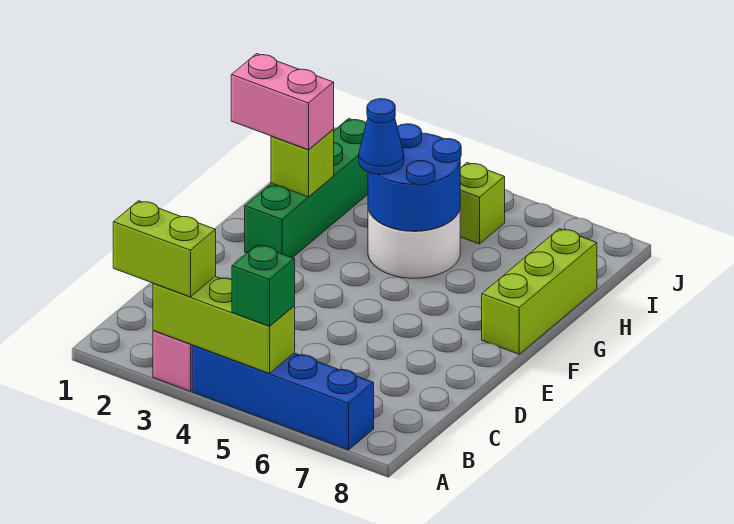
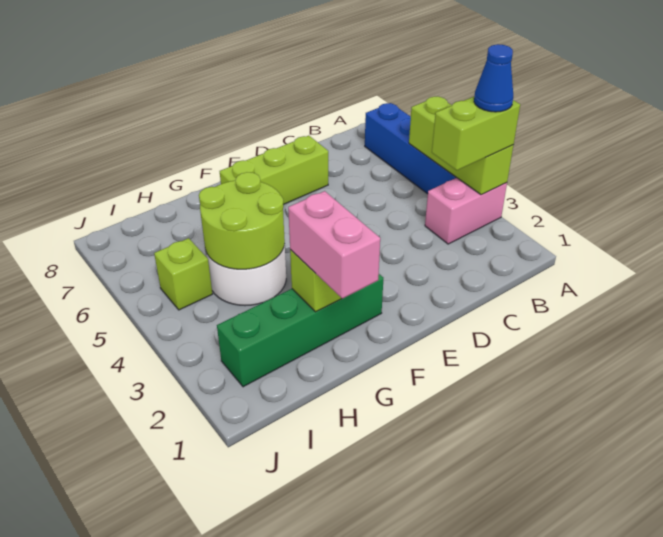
lime 1x2 brick [113,201,216,297] -> lime 1x2 brick turned to [432,97,520,170]
green 1x1 brick [232,245,295,326] -> none
lime 1x3 brick [482,229,597,354] -> lime 1x3 brick moved to [220,136,328,205]
blue 2x2 round brick [368,124,461,231] -> lime 2x2 round brick [199,172,285,269]
blue 1x1 cone [359,99,404,174] -> blue 1x1 cone moved to [474,44,513,112]

